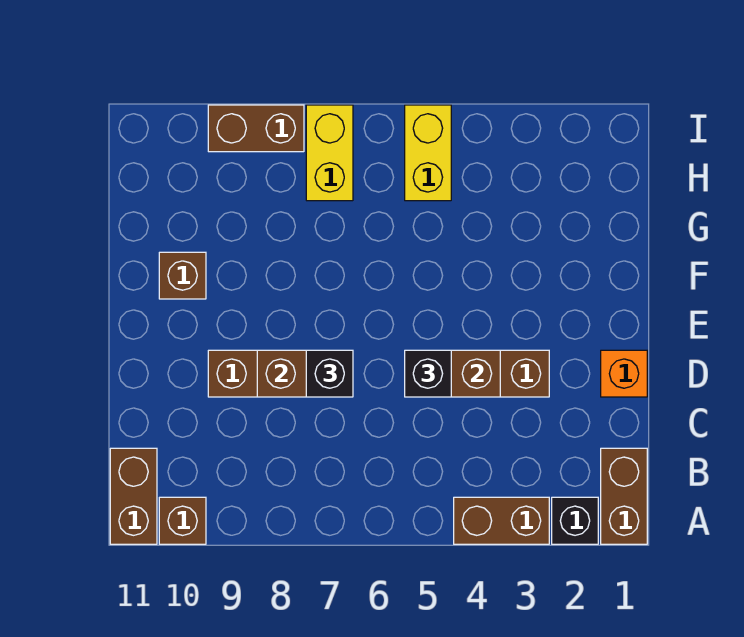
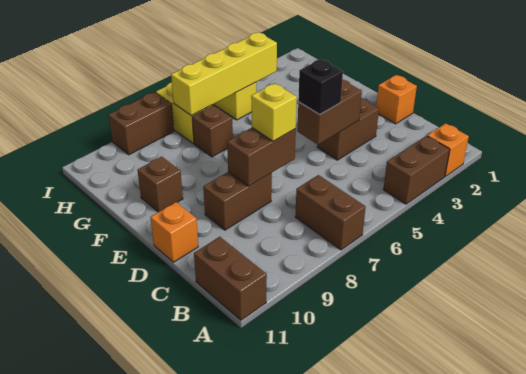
brown 1x2 brick [601,448,647,544] -> brown 1x2 brick moved to [295,175,366,250]
black 1x1 brick [552,497,598,544] -> orange 1x1 brick [427,123,469,176]
brown 1x1 brick [159,497,206,544] -> brown 1x1 brick moved to [192,105,233,157]
black 1x1 brick [306,350,353,397] -> yellow 1x1 brick [251,83,297,141]
none -> orange 1x1 brick [151,202,198,262]
none -> yellow 1x4 brick [171,33,277,115]

